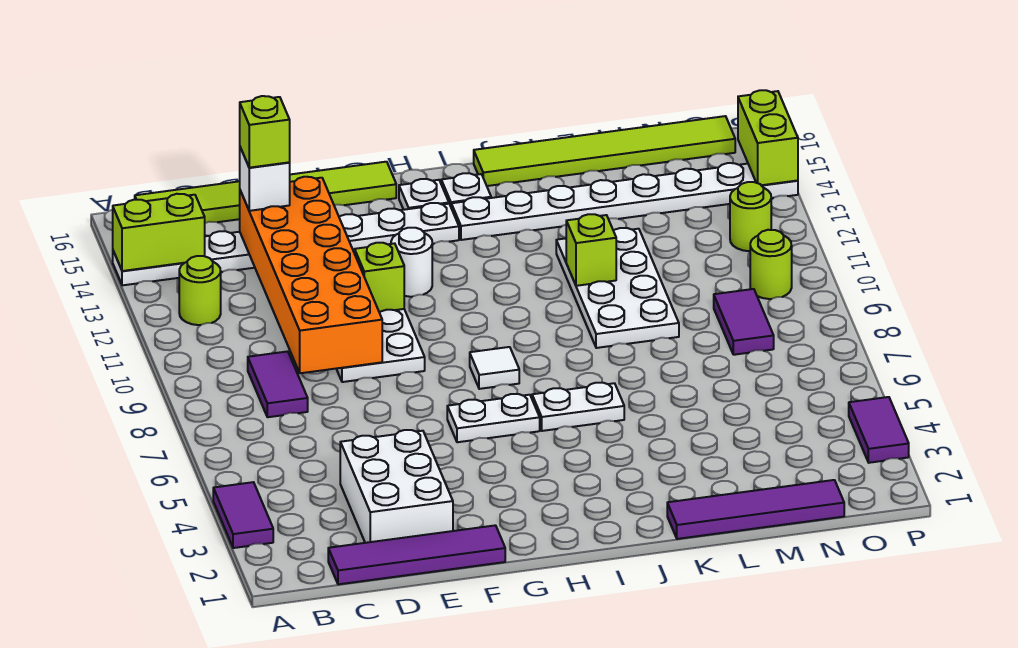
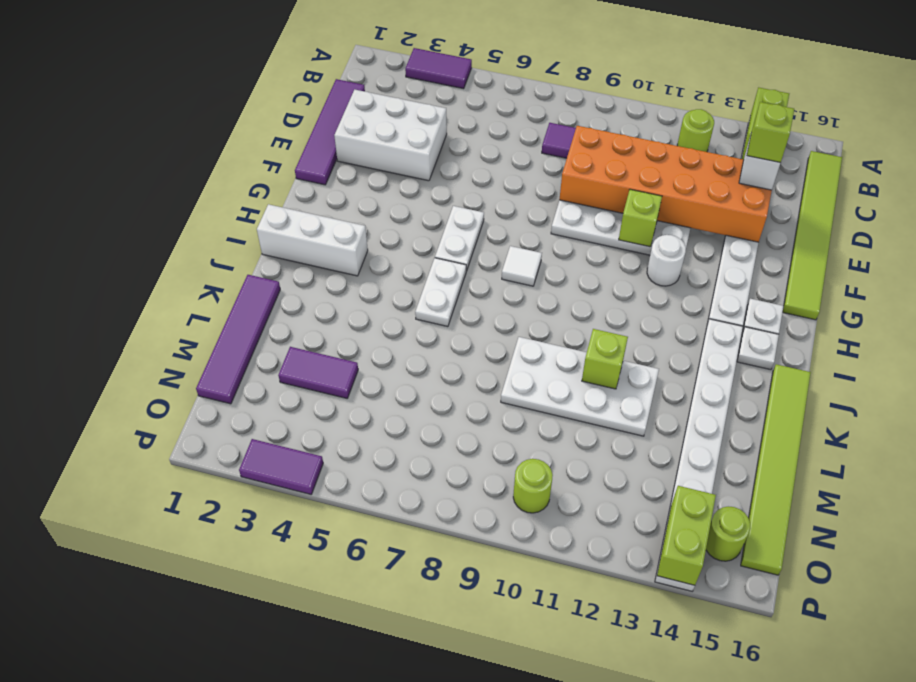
none -> white 1x3 brick [257,204,368,276]
purple 1x2 tile [714,289,774,355] -> purple 1x2 tile moved to [278,347,358,398]
lime 1x1 round brick [730,182,771,251] -> lime 1x1 round brick moved to [706,506,750,561]
lime 1x2 brick [738,90,798,185] -> lime 1x2 brick turned to [657,486,716,585]

